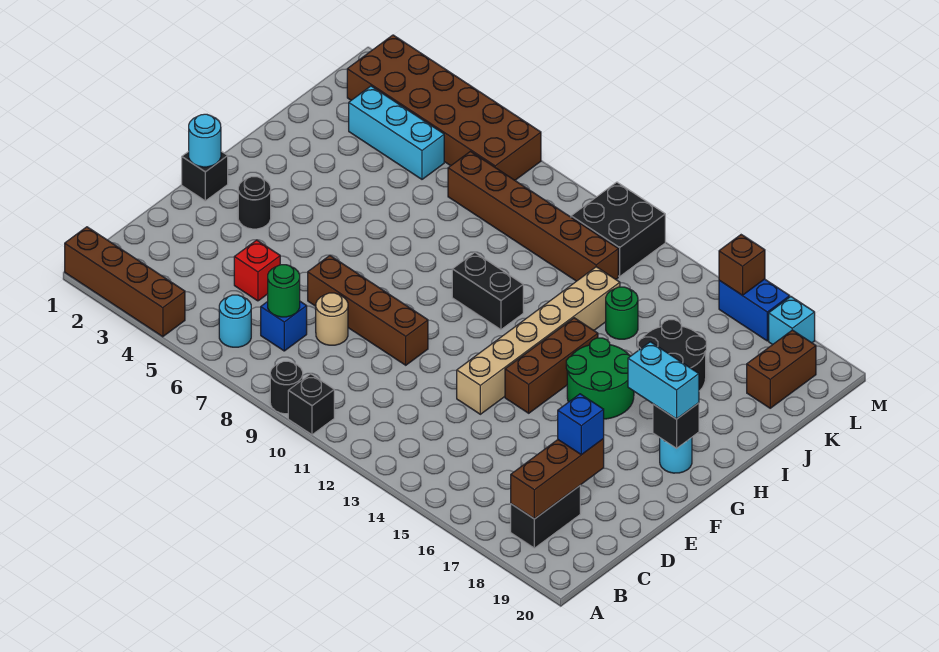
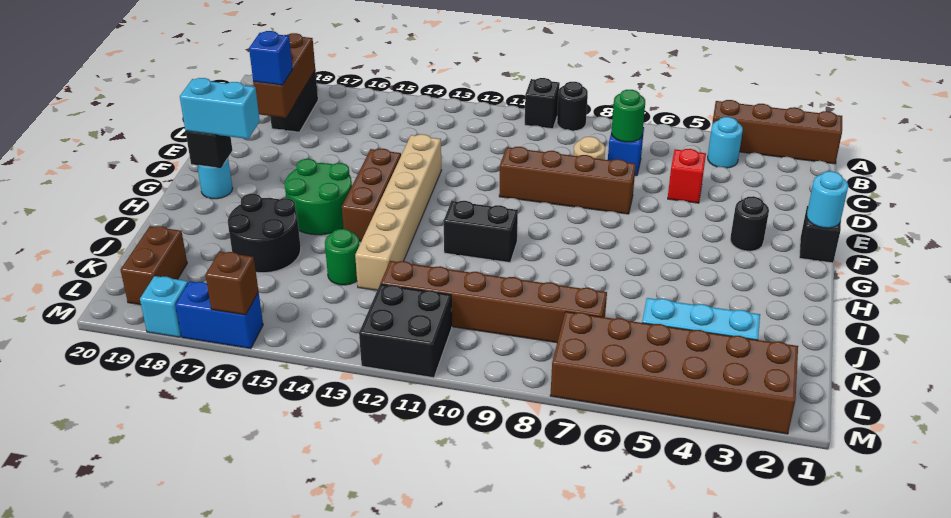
cyan 1x1 round brick [219,295,251,347] -> cyan 1x1 round brick moved to [708,117,743,168]

